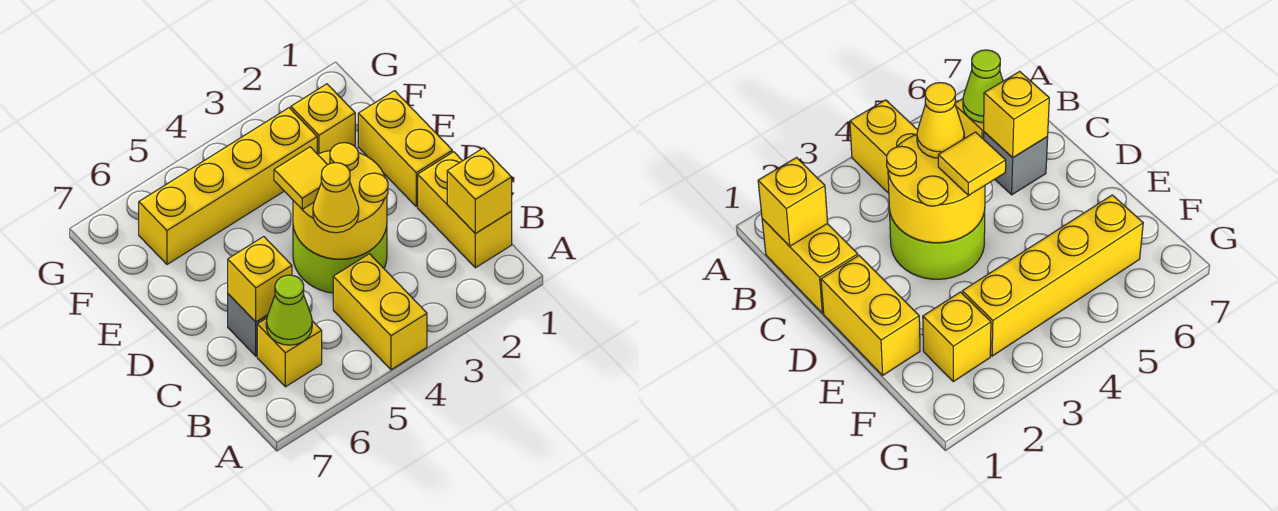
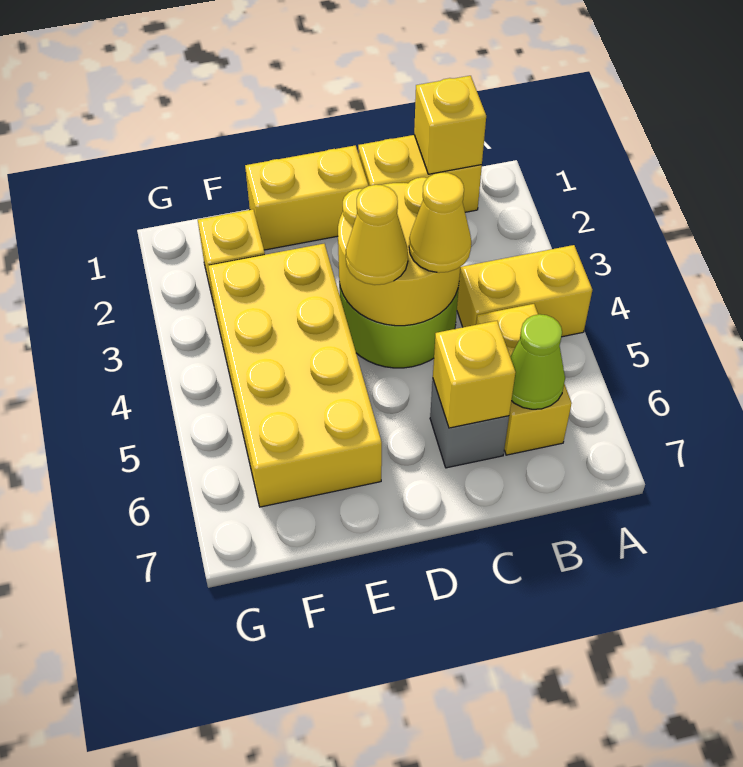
yellow 1x1 brick [257,318,322,387] -> yellow 1x2 brick [476,304,572,455]
yellow 1x1 tile [274,147,327,209] -> yellow 1x1 cone [346,185,408,285]
yellow 1x4 brick [139,108,317,264] -> yellow 2x4 brick [208,244,382,507]

